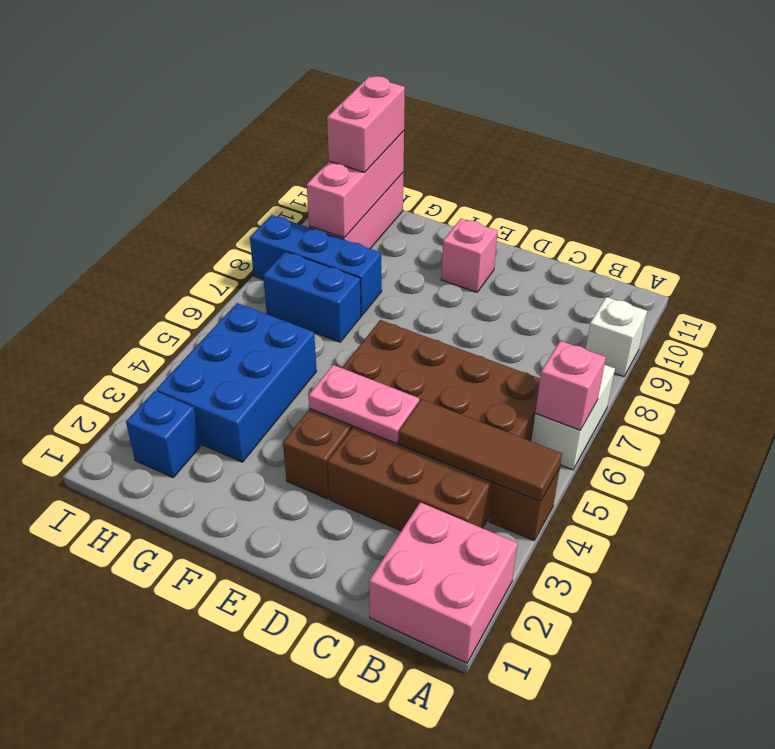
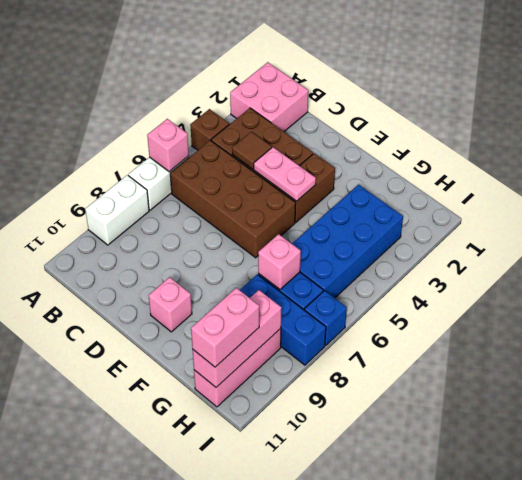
brown 1x3 tile [399,399,562,501] -> brown 1x1 tile [232,132,272,169]
white 1x1 brick [586,297,647,377] -> white 1x2 brick [85,175,149,245]
blue 2x3 brick [156,303,317,462] -> blue 2x4 brick [292,185,403,298]
none -> pink 1x1 brick [258,234,301,289]
blue 1x1 brick [126,391,200,477] -> blue 1x1 brick moved to [304,291,347,345]

